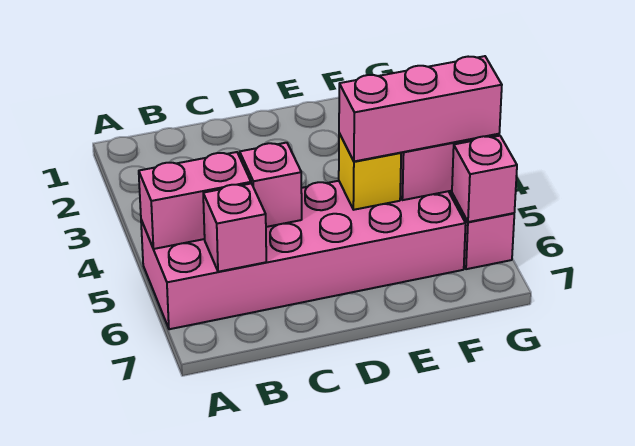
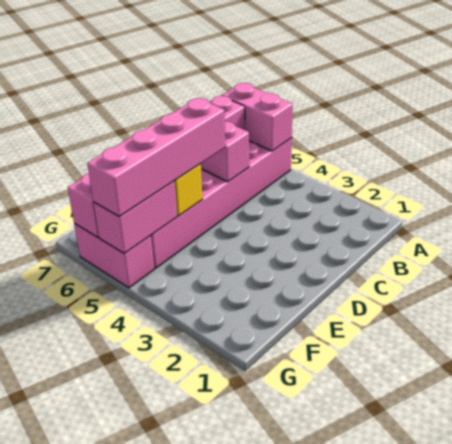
pink 1x2 brick [139,152,251,249] -> pink 1x2 brick turned to [222,83,293,151]
pink 1x3 brick [339,56,502,161] -> pink 1x4 brick [87,98,225,217]

